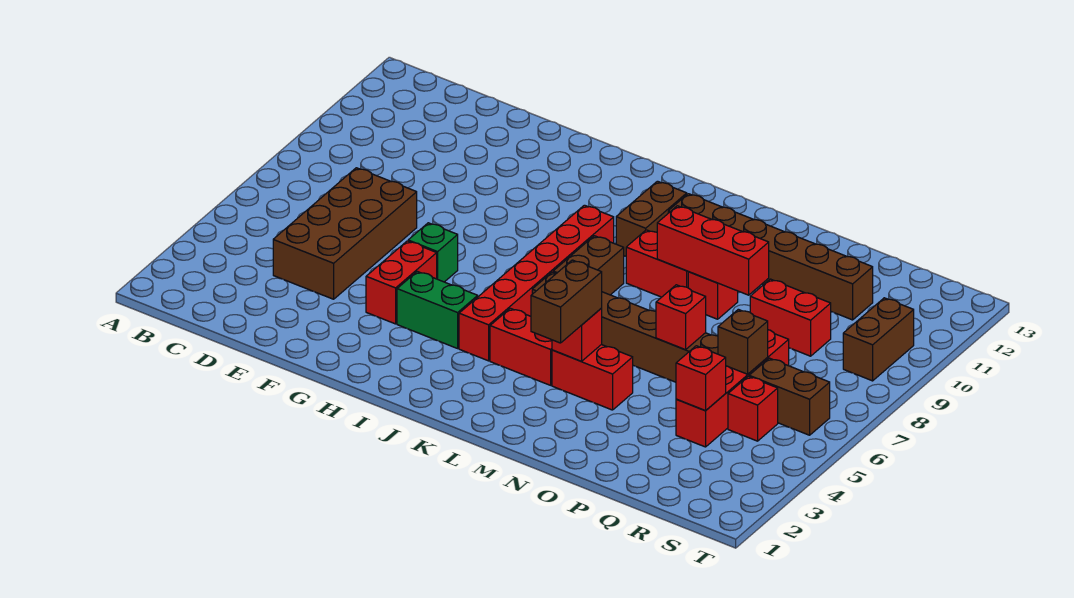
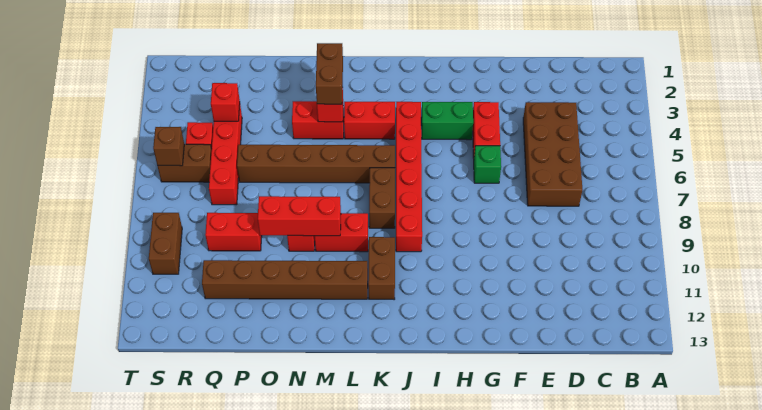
red 1x1 brick [656,285,706,350] -> none
brown 1x1 brick [718,309,768,374] -> brown 1x1 brick moved to [153,127,184,166]

